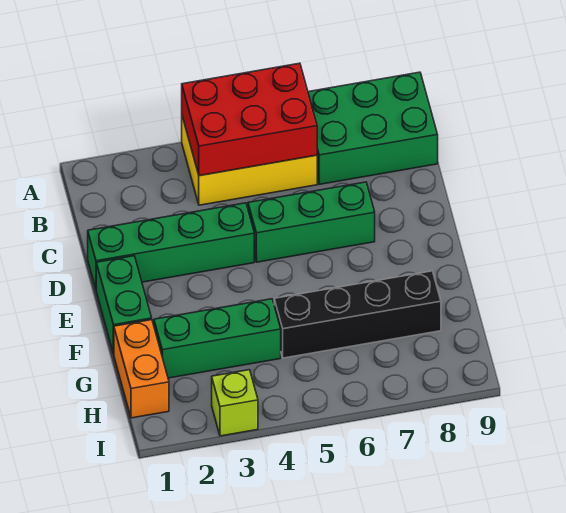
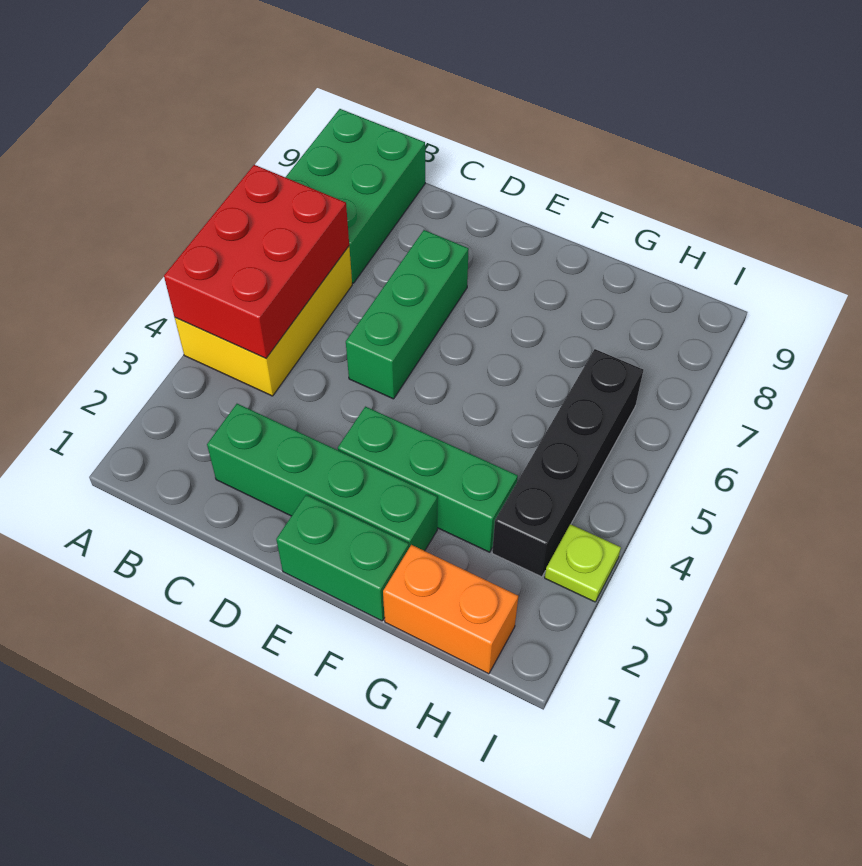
green 1x4 brick [88,203,254,289] -> green 1x4 brick turned to [207,404,437,551]
green 1x3 brick [154,299,281,378] -> green 1x3 brick turned to [338,407,518,552]
black 1x4 brick [274,271,441,358] -> black 1x4 brick moved to [492,349,643,577]
lime 1x1 brick [212,370,258,436] -> lime 1x1 plate [545,524,621,602]

